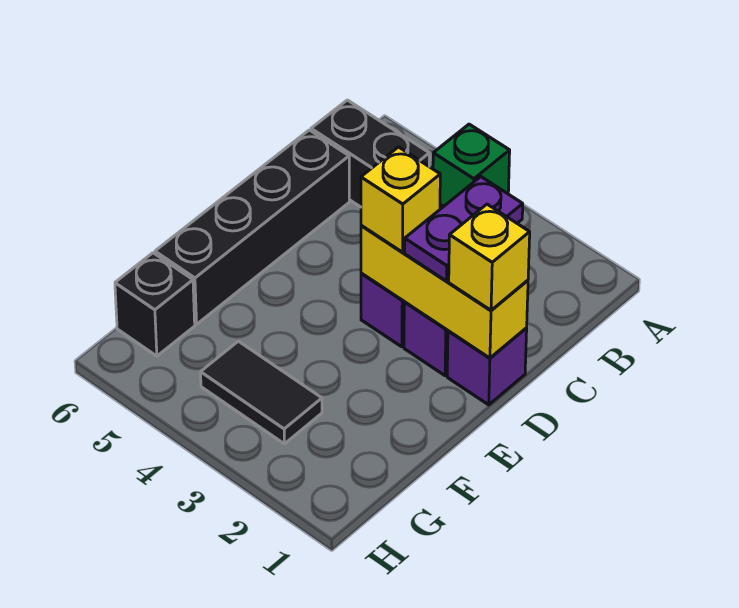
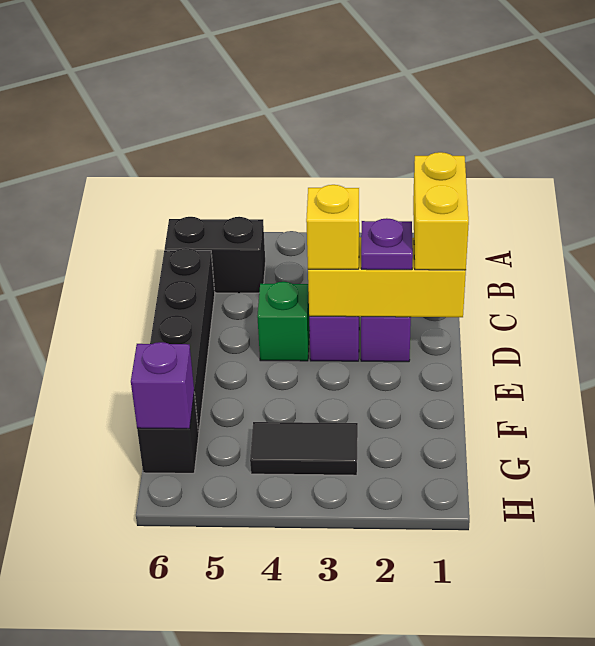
green 1x1 brick [433,124,510,206] -> green 1x1 brick moved to [257,282,310,361]
purple 1x2 plate [405,177,523,281] -> purple 1x1 plate [361,218,413,270]
purple 1x1 brick [447,328,527,405] -> purple 1x1 brick moved to [131,342,194,429]
yellow 1x1 brick [449,204,530,310] -> yellow 1x2 brick [413,152,469,270]

